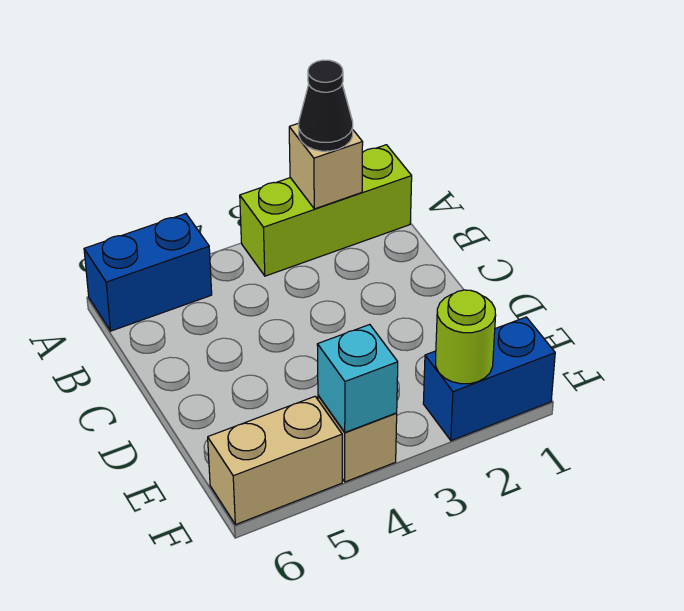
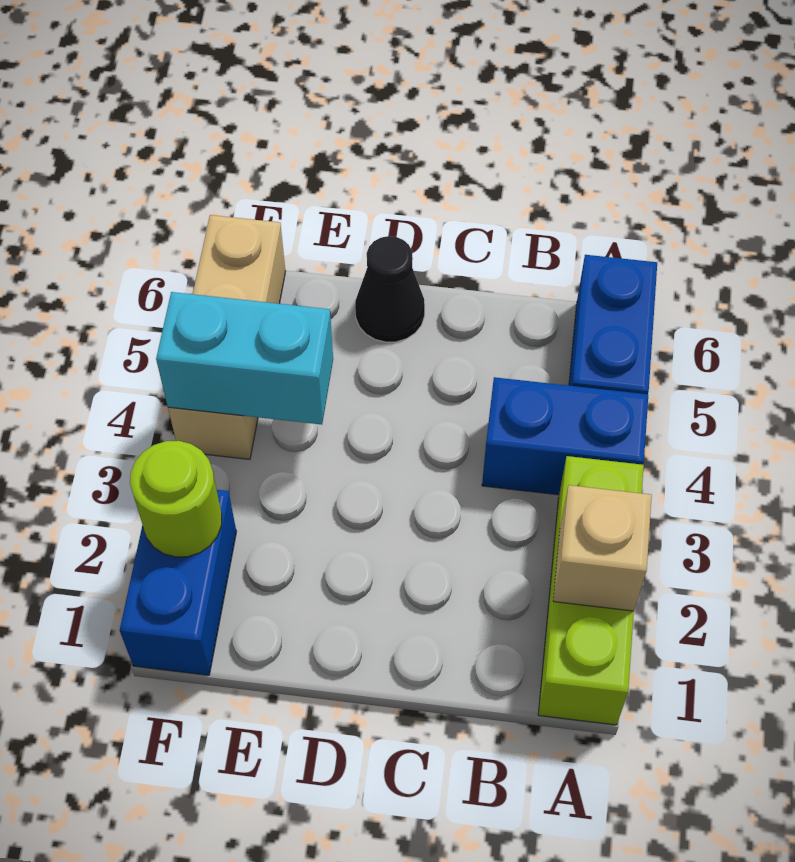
black 1x1 cone [299,60,353,151] -> black 1x1 cone moved to [355,236,425,342]
none -> blue 1x2 brick [482,377,648,495]
cyan 1x1 brick [317,325,398,432] -> cyan 1x2 brick [156,292,333,425]

